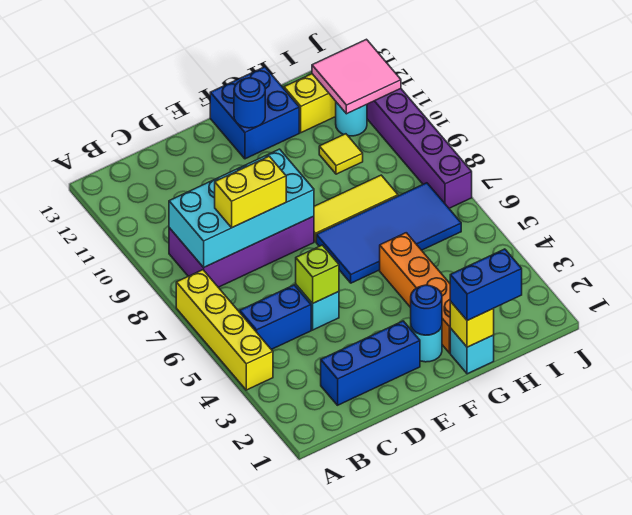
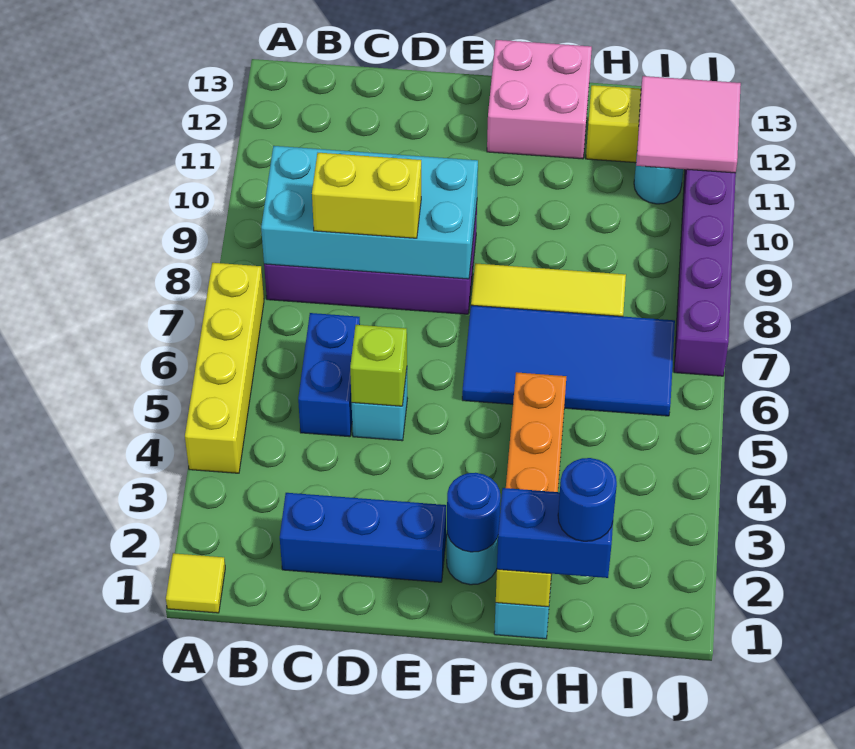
blue 1x2 brick [240,285,311,349] -> blue 1x2 brick turned to [298,313,360,437]
blue 2x2 brick [210,67,299,159] -> pink 2x2 brick [487,40,592,159]
blue 1x1 round brick [234,78,265,128] -> blue 1x1 round brick moved to [558,458,617,541]
yellow 1x1 tile [319,134,363,174] -> yellow 1x1 tile moved to [166,553,225,613]

